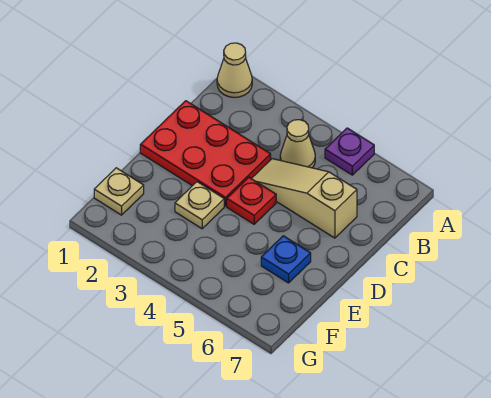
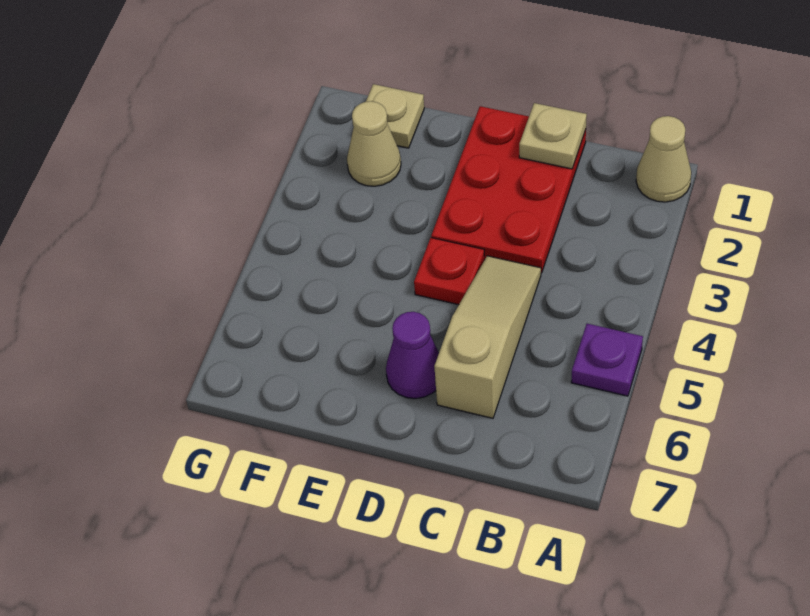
tan 1x1 cone [280,120,315,168] -> tan 1x1 cone moved to [347,101,401,186]
none -> purple 1x1 cone [386,312,439,399]
tan 1x1 plate [175,182,224,229] -> tan 1x1 plate moved to [519,103,587,169]
blue 1x1 plate [261,236,311,283] -> none

